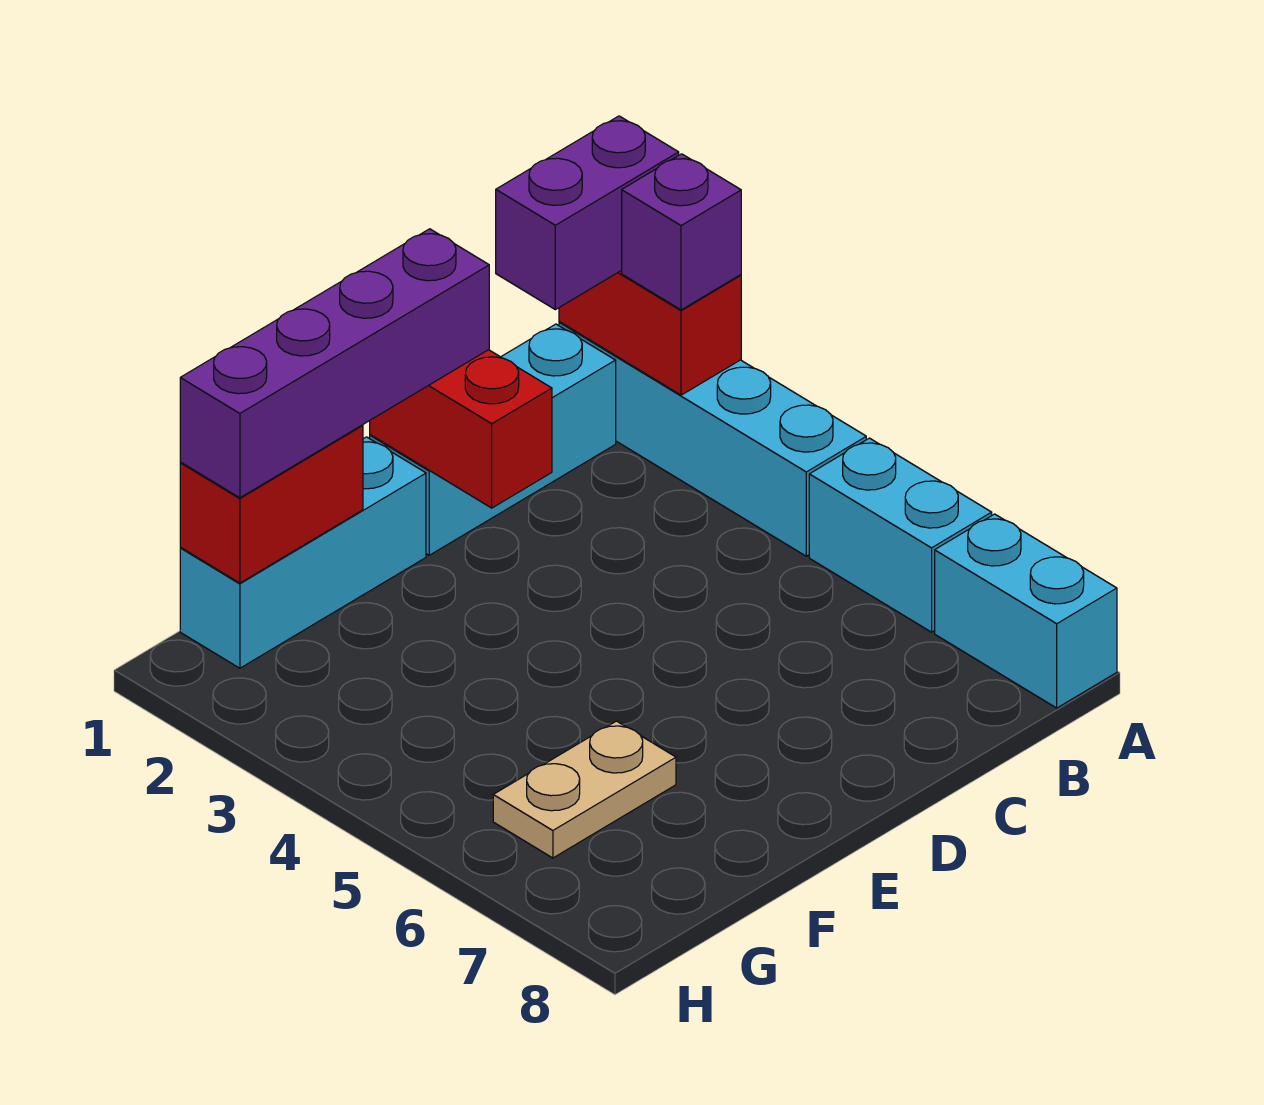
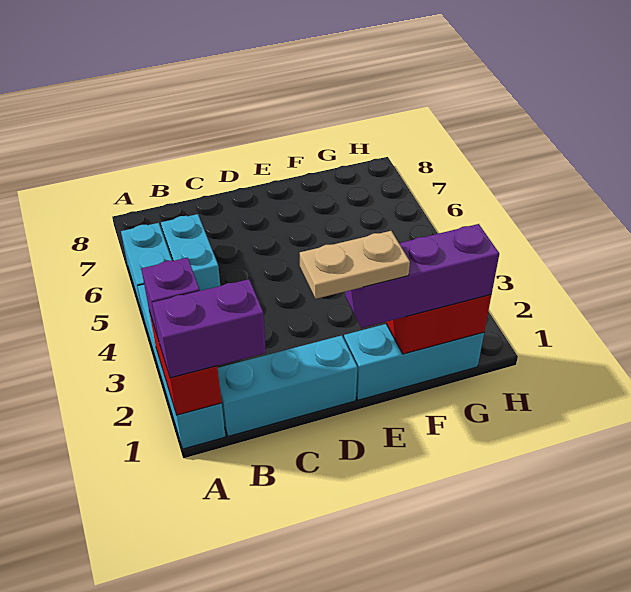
cyan 1x2 brick [935,514,1117,708] -> cyan 1x2 brick moved to [161,214,220,291]
red 1x2 brick [370,350,552,508] -> none
purple 1x4 brick [180,229,489,498] -> purple 1x3 brick [345,224,499,328]
tan 1x2 plate [493,721,676,858] -> tan 1x2 plate moved to [300,231,410,299]

